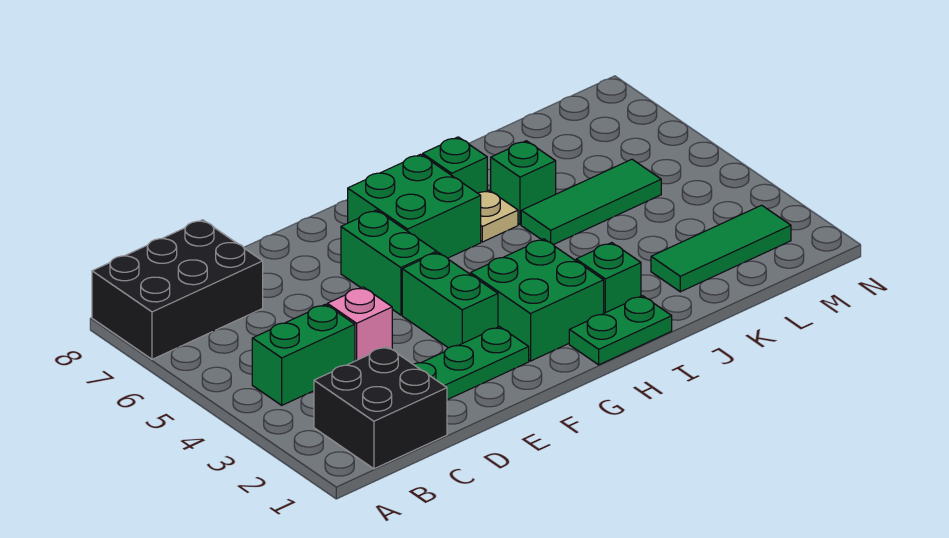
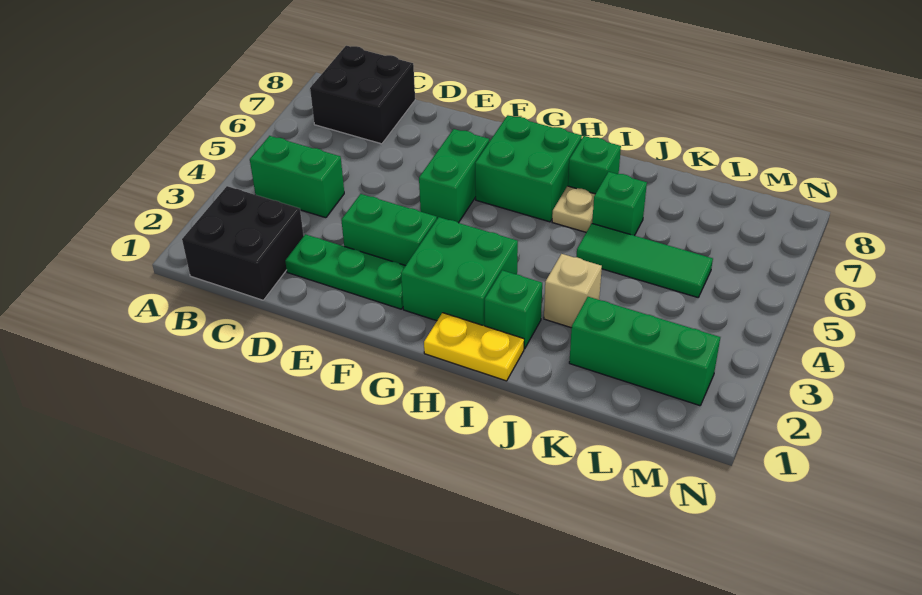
black 2x3 brick [92,220,263,359] -> black 2x2 brick [310,46,415,144]
pink 1x1 brick [327,287,392,361] -> none
green 1x2 brick [402,252,498,348] -> green 1x2 brick turned to [341,194,437,266]
green 1x2 plate [569,296,672,365] -> yellow 1x2 plate [424,313,524,381]
none -> tan 1x1 brick [544,254,602,328]
green 1x3 tile [651,205,791,292] -> green 1x3 brick [569,297,720,406]

